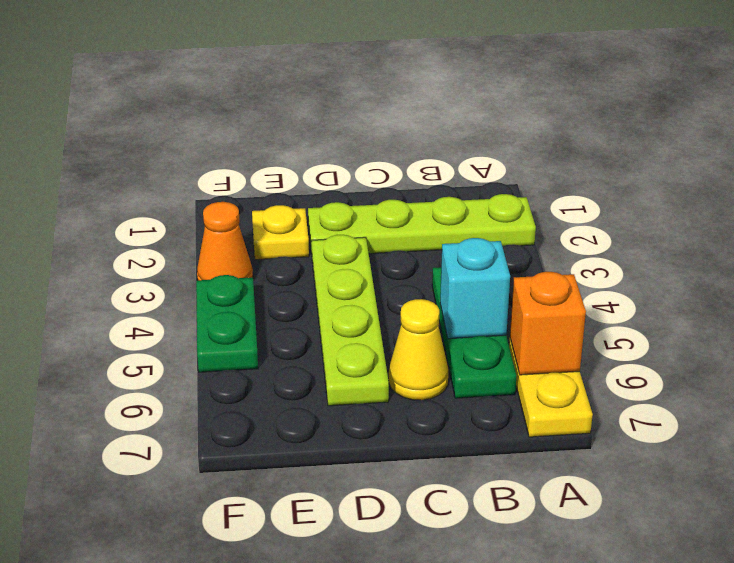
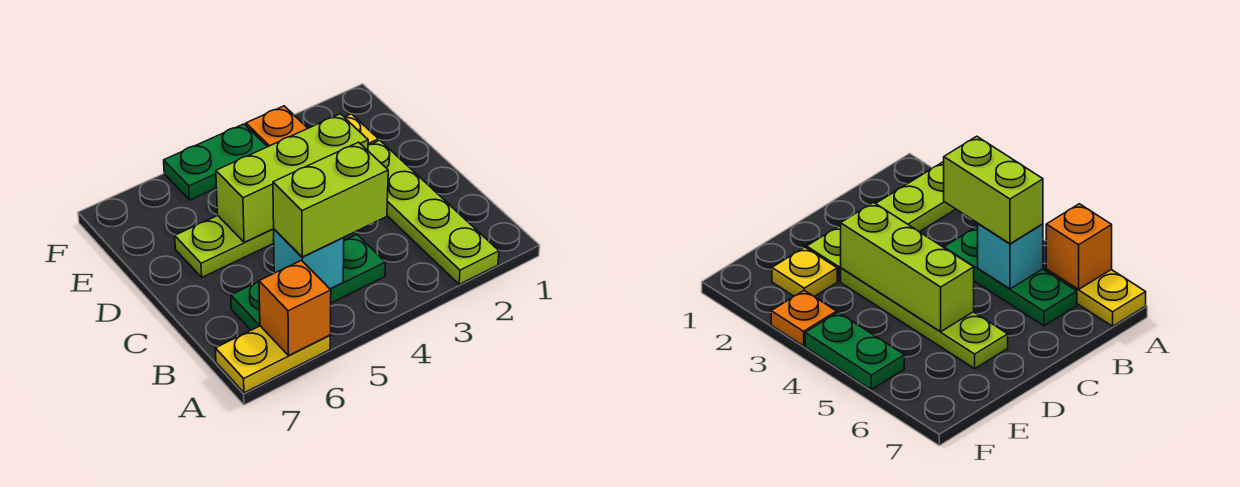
none -> lime 1x2 brick [273,142,388,257]
yellow 1x1 cone [389,299,449,400] -> none
none -> lime 1x3 brick [216,114,368,242]
orange 1x1 cone [197,202,253,280] -> orange 1x1 plate [246,106,308,147]

